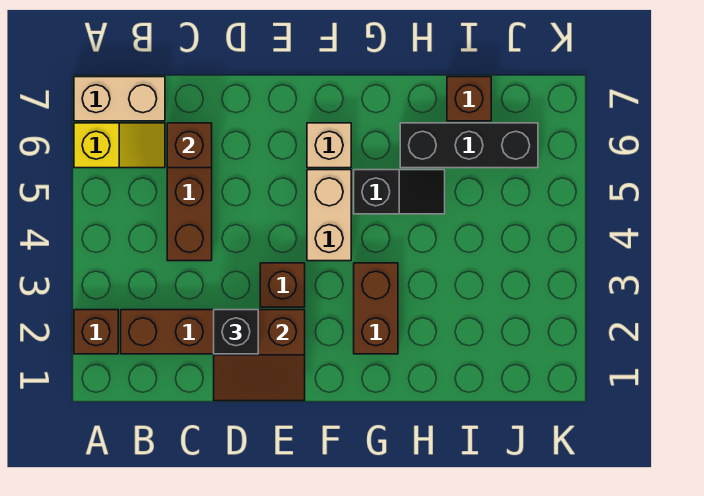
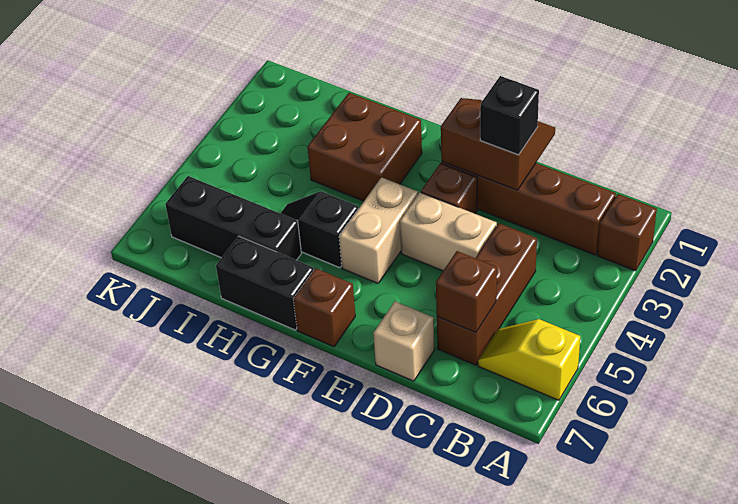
tan 1x2 brick [74,77,165,121] -> tan 1x2 brick moved to [400,192,497,271]
tan 1x1 brick [307,123,351,168] -> tan 1x1 brick moved to [373,301,434,381]
brown 1x2 brick [354,263,398,354] -> brown 2x2 brick [308,93,422,201]
none -> black 1x2 brick [216,236,314,330]
brown 1x1 brick [447,77,491,121] -> brown 1x1 brick moved to [293,268,355,347]

